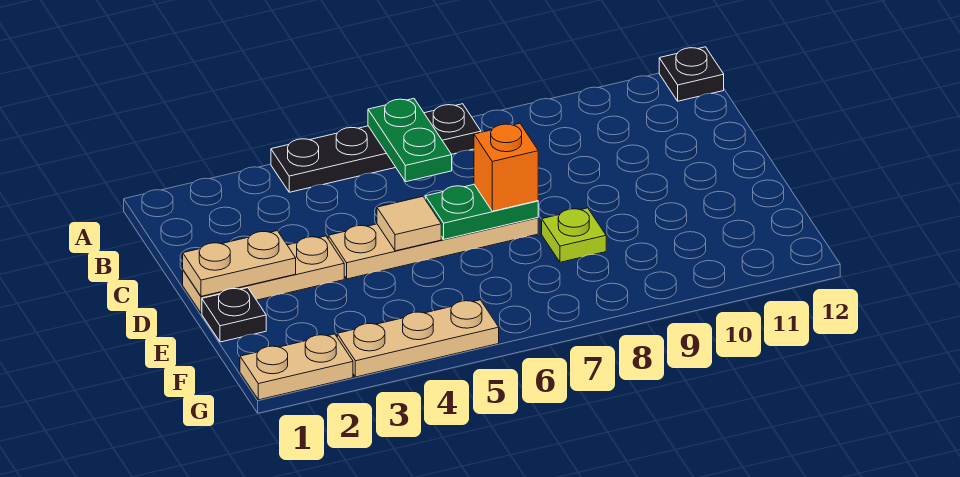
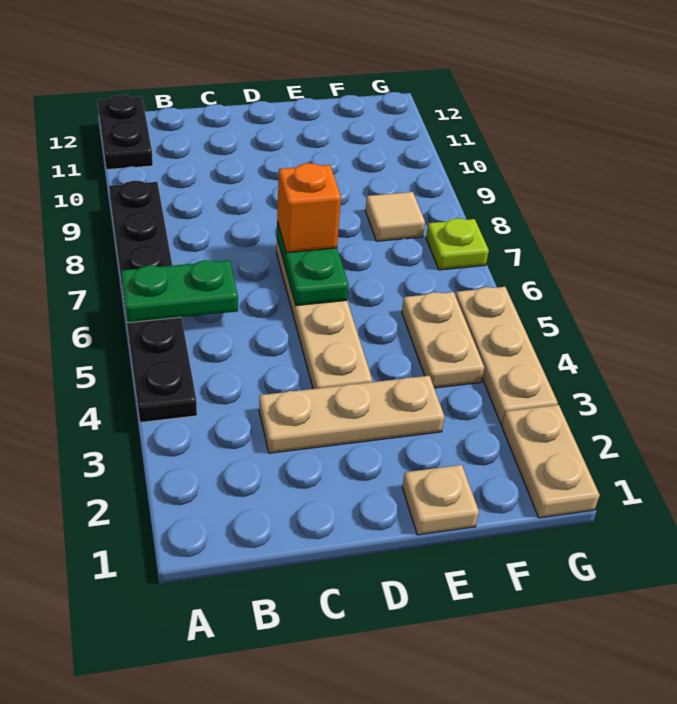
black 1x4 plate [271,104,481,192] -> black 1x6 plate [109,181,197,422]
black 1x1 plate [659,47,724,101] -> black 1x2 plate [98,95,153,170]
tan 1x3 plate [183,236,344,313] -> tan 1x3 plate turned to [259,376,444,453]
tan 1x2 plate [183,231,296,296] -> tan 1x2 plate moved to [402,292,484,388]
tan 1x1 tile [377,197,441,251] -> tan 1x1 tile moved to [365,192,425,241]
black 1x1 plate [202,288,266,342] -> tan 1x1 plate [402,465,479,535]
lime 1x1 plate [542,208,606,262] -> lime 1x1 plate moved to [426,218,489,270]

